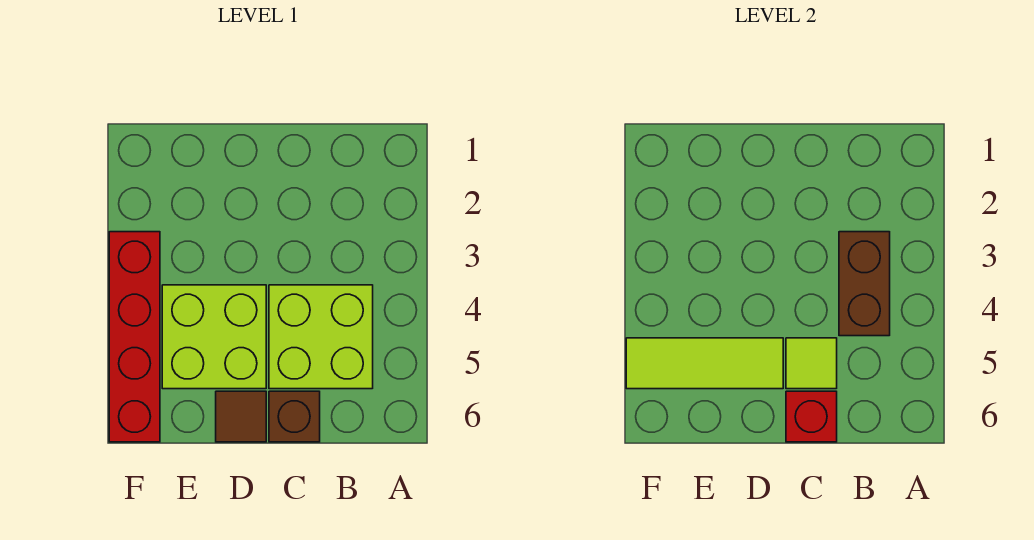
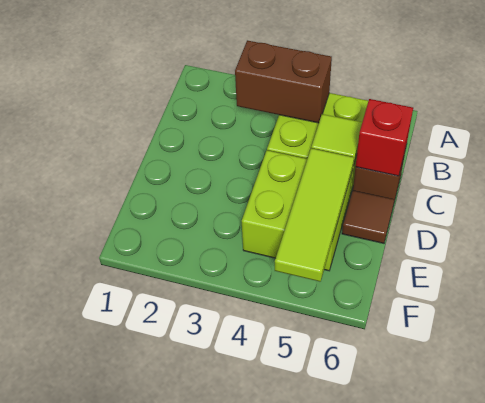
red 1x4 brick [109,232,160,442] -> none

